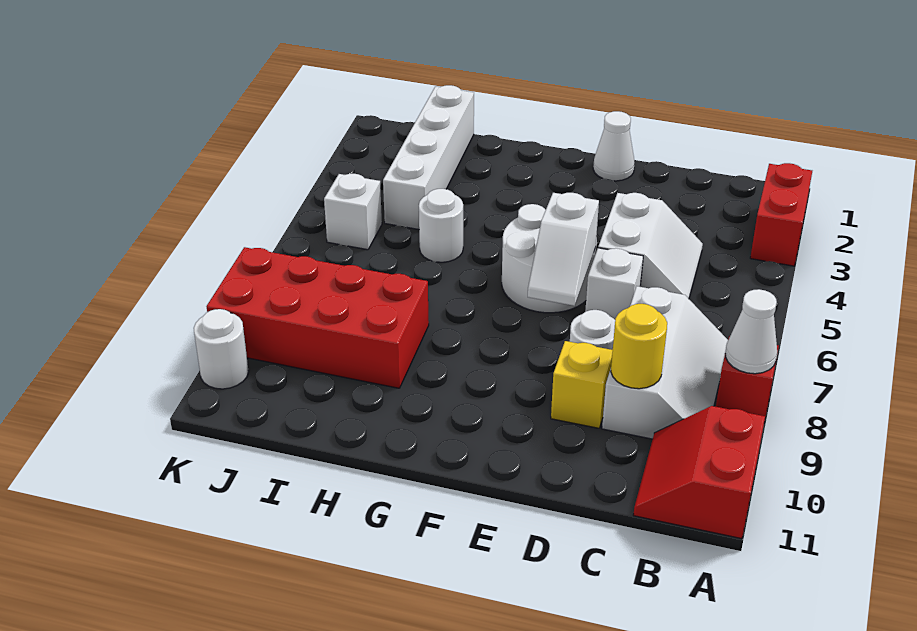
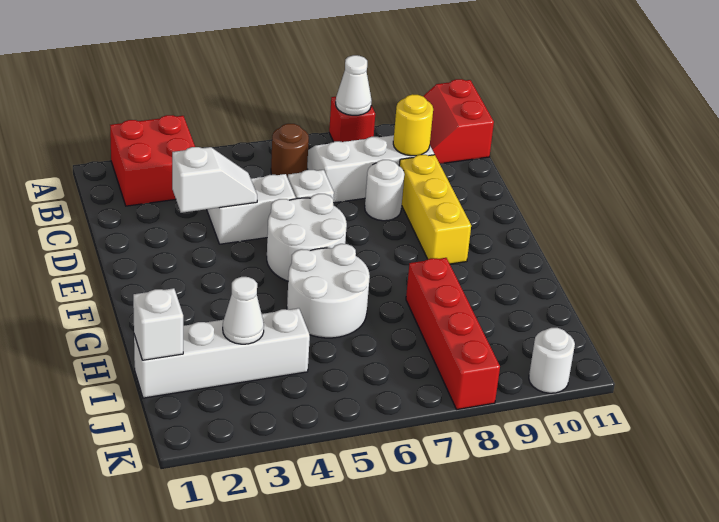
red 1x2 brick [750,163,812,266] -> red 2x2 brick [110,115,195,206]
red 2x2 slope [633,406,765,539] -> red 2x2 slope turned to [423,79,494,164]
none -> brown 1x1 round brick [271,124,309,178]
yellow 1x1 brick [551,341,613,428] -> yellow 1x3 brick [399,155,471,264]
white 1x1 cone [593,111,635,181] -> white 1x1 cone moved to [223,277,264,344]
white 1x2 slope [528,193,599,306] -> white 1x2 slope moved to [172,147,257,213]
white 1x1 round brick [419,189,463,262] -> white 2x2 round brick [287,244,370,338]
red 2x4 brick [206,247,429,388] -> red 1x4 brick [406,258,500,409]
white 1x1 brick [324,174,382,250] -> white 1x1 brick moved to [133,288,183,360]

